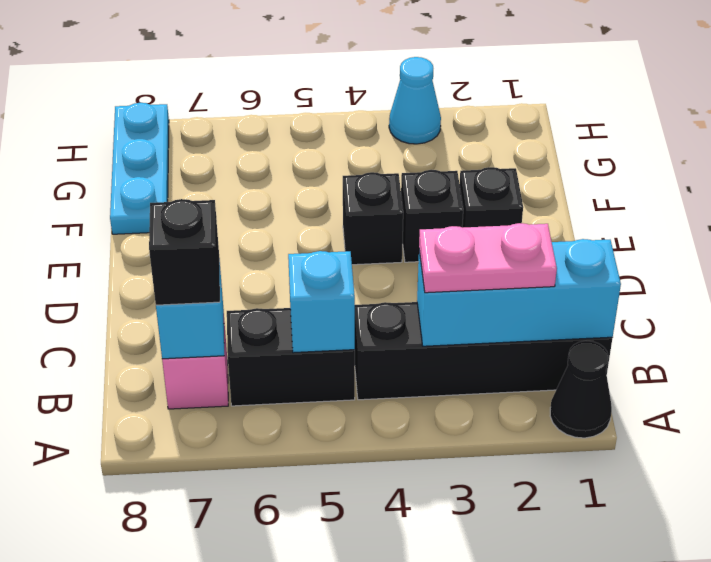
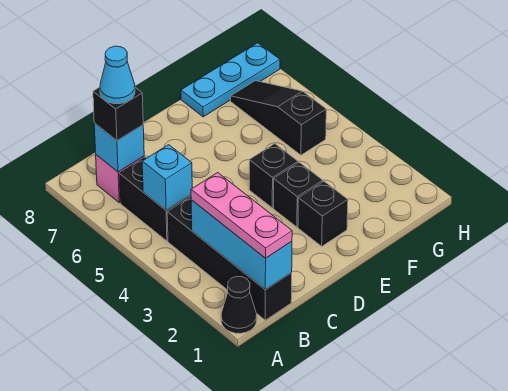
pink 1x2 plate [419,223,557,293] -> pink 1x3 plate [191,173,292,258]
none -> black 1x3 slope [231,81,326,155]
cyan 1x1 cone [389,57,441,144] -> cyan 1x1 cone moved to [100,46,135,104]

